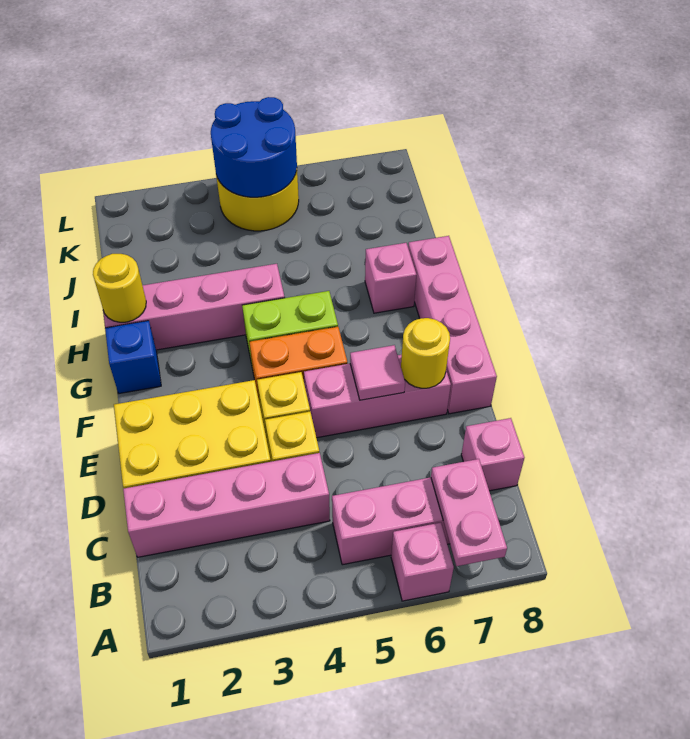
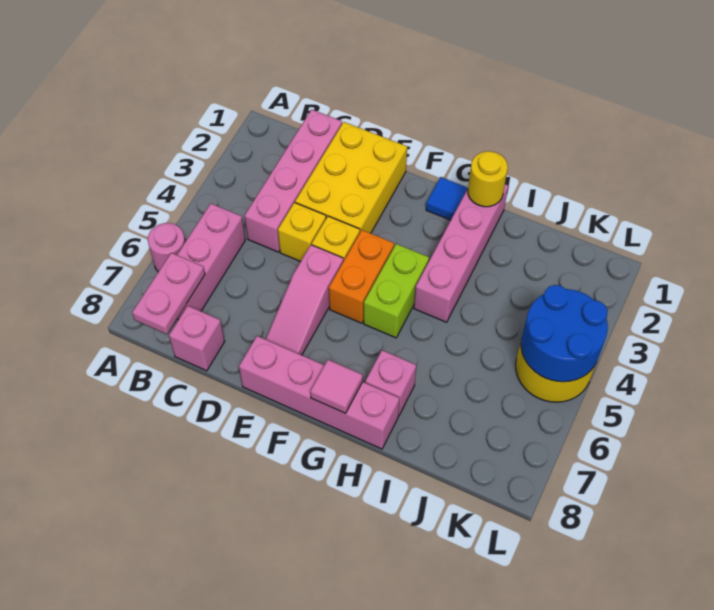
pink 1x1 brick [391,523,454,601] -> pink 1x1 round brick [148,223,185,272]
pink 1x2 plate [431,459,507,566] -> pink 1x2 plate turned to [132,253,205,334]
pink 1x3 brick [304,355,451,438] -> pink 1x3 slope [266,245,343,355]
pink 1x1 tile [350,345,405,400] -> pink 1x1 tile moved to [310,360,363,413]
yellow 1x1 round brick [401,318,450,388] -> none
blue 1x1 brick [105,321,161,394] -> blue 1x1 tile [426,177,468,220]

